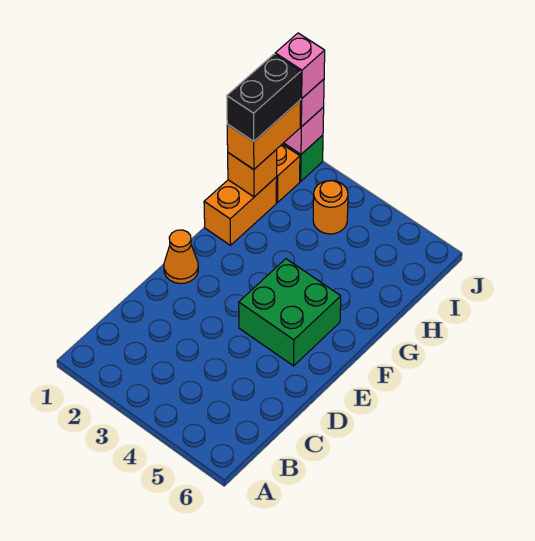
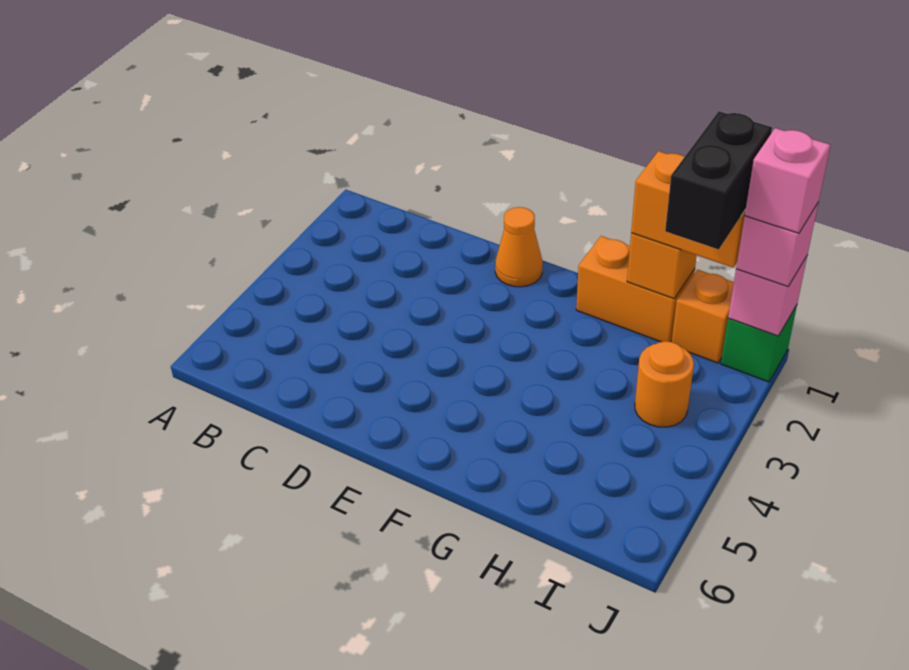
green 2x2 brick [239,259,341,366] -> none
black 1x2 brick [227,54,301,141] -> black 1x2 brick turned to [665,111,772,250]

